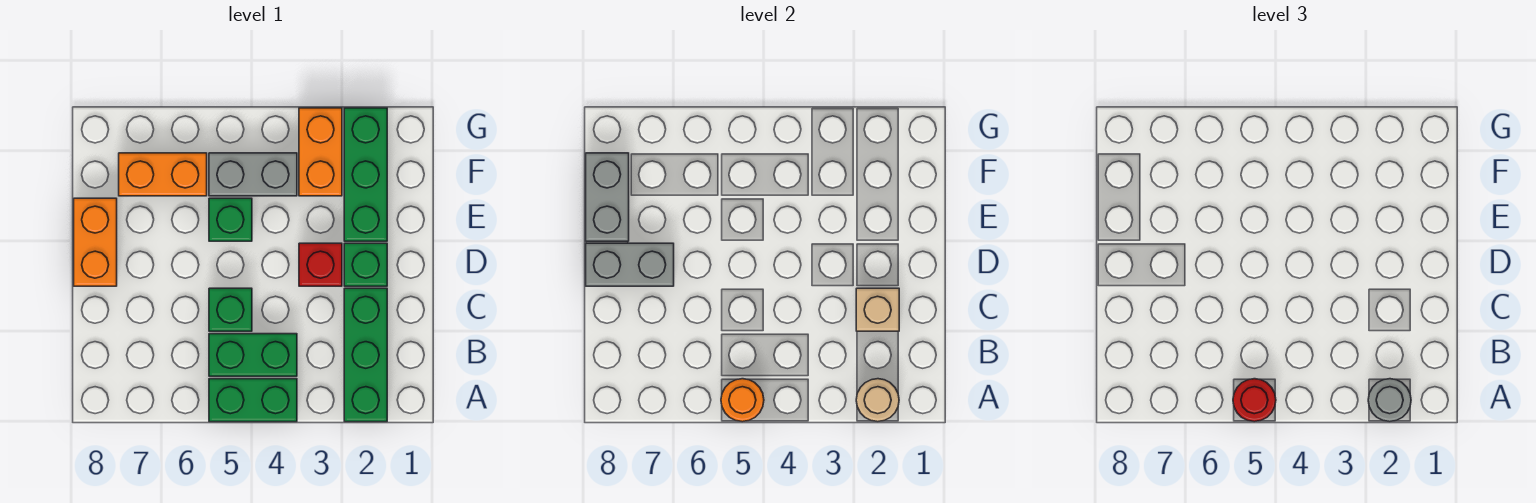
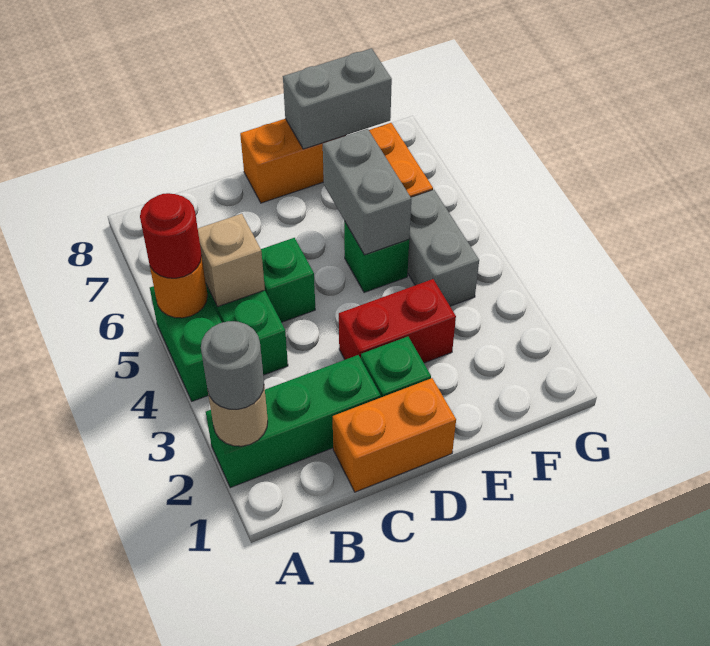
tan 1x1 brick [856,288,899,331] -> tan 1x1 brick moved to [198,214,265,307]
red 1x1 brick [299,243,342,286] -> red 1x2 brick [339,279,456,363]
grey 1x2 brick [586,243,674,286] -> grey 1x2 brick moved to [323,129,411,255]
green 1x3 brick [344,108,387,241] -> none
orange 1x2 brick [299,108,342,196] -> orange 1x2 brick moved to [333,378,456,492]

